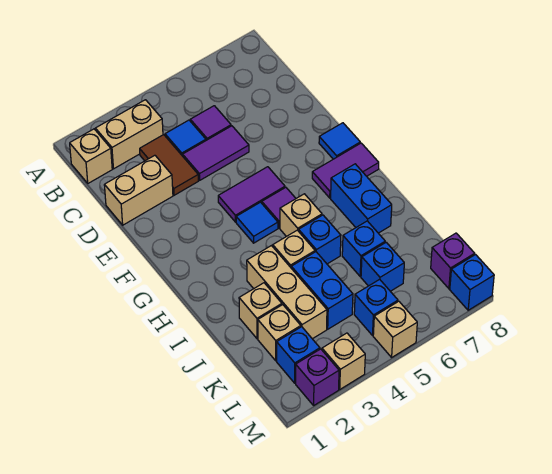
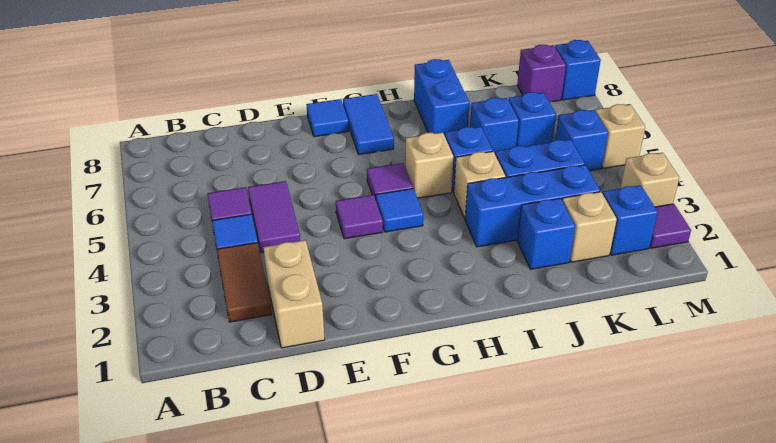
tan 1x1 brick [70,129,112,183] -> none
tan 1x2 brick [95,100,163,169] -> none
brown 1x2 tile [140,135,198,195] -> brown 1x2 tile turned to [217,243,272,322]
purple 1x2 tile [218,167,285,222] -> purple 1x1 tile [336,195,383,239]
purple 1x2 tile [312,143,379,198] -> blue 1x2 tile [343,94,394,155]
blue 1x2 brick [331,164,392,233] -> blue 1x2 brick turned to [414,59,469,136]
tan 1x3 brick [247,246,327,339] -> blue 1x3 brick [465,165,600,247]
tan 1x1 brick [239,283,282,339] -> blue 1x1 brick [517,198,575,269]
purple 1x1 brick [296,349,339,405] -> purple 1x1 tile [650,204,691,248]

